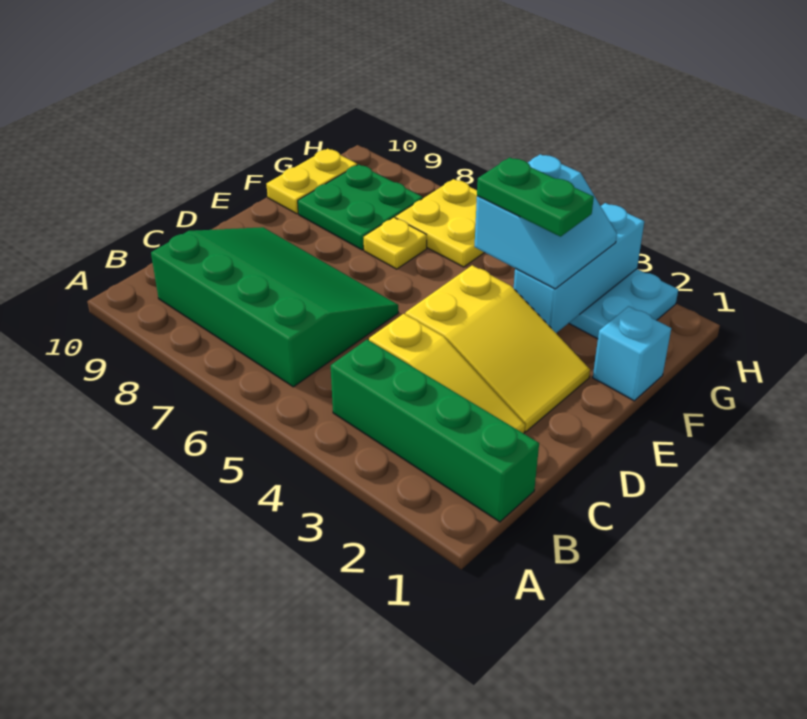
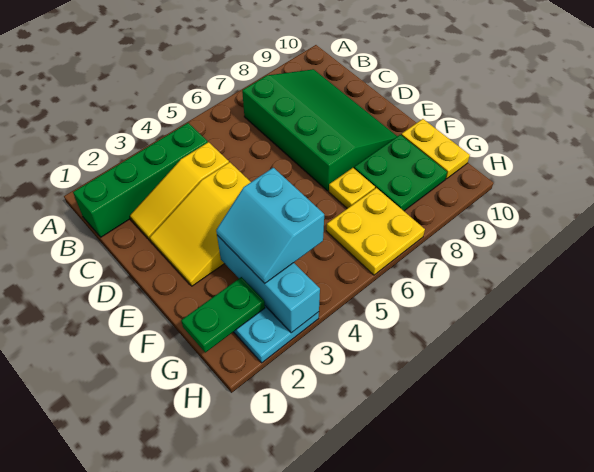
green 3x4 slope [151,227,398,387] -> green 3x4 slope turned to [242,69,397,191]
cyan 1x1 brick [593,306,671,401] -> none
green 1x2 plate [477,157,594,237] -> green 1x2 plate moved to [181,277,265,353]

